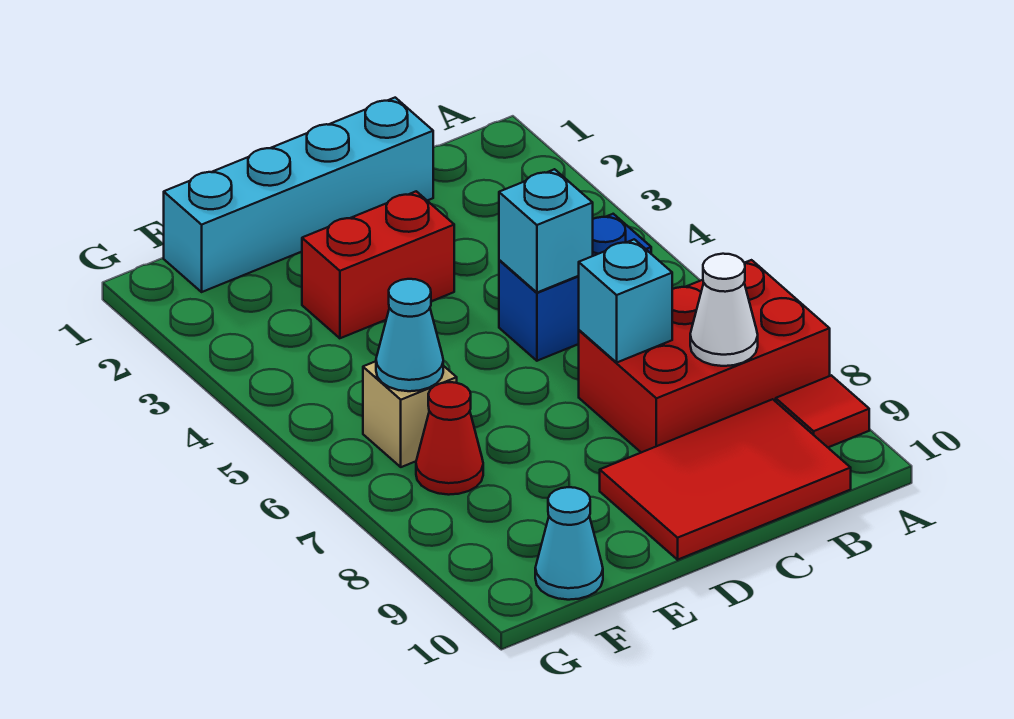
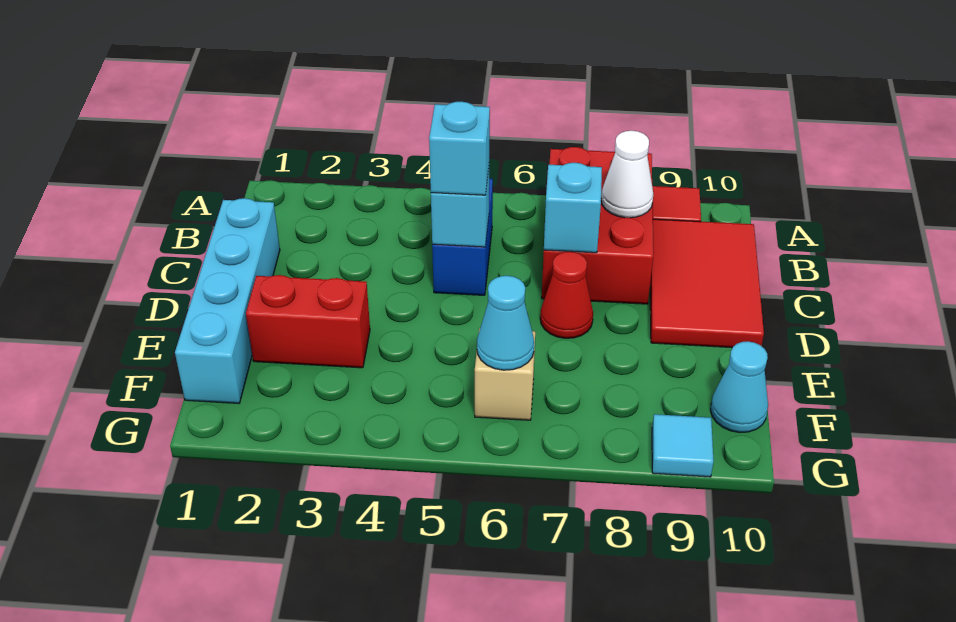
none -> cyan 1x1 brick [429,102,490,195]
red 1x2 brick [302,191,454,338] -> red 1x2 brick turned to [246,275,370,368]
red 1x1 cone [416,382,483,495] -> red 1x1 cone moved to [540,251,593,338]
none -> cyan 1x1 tile [652,414,714,477]

